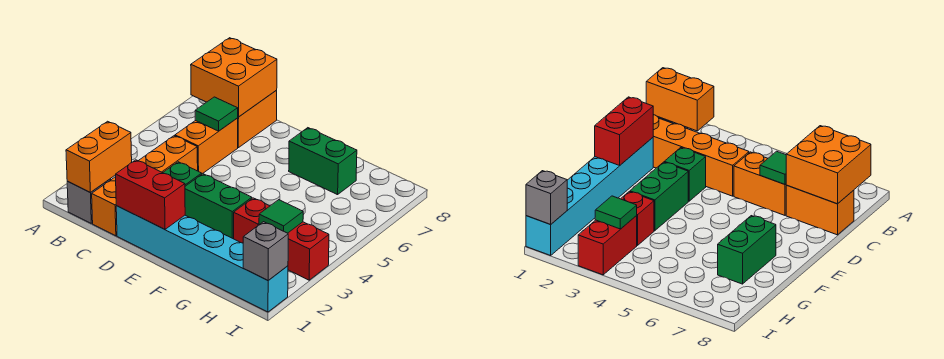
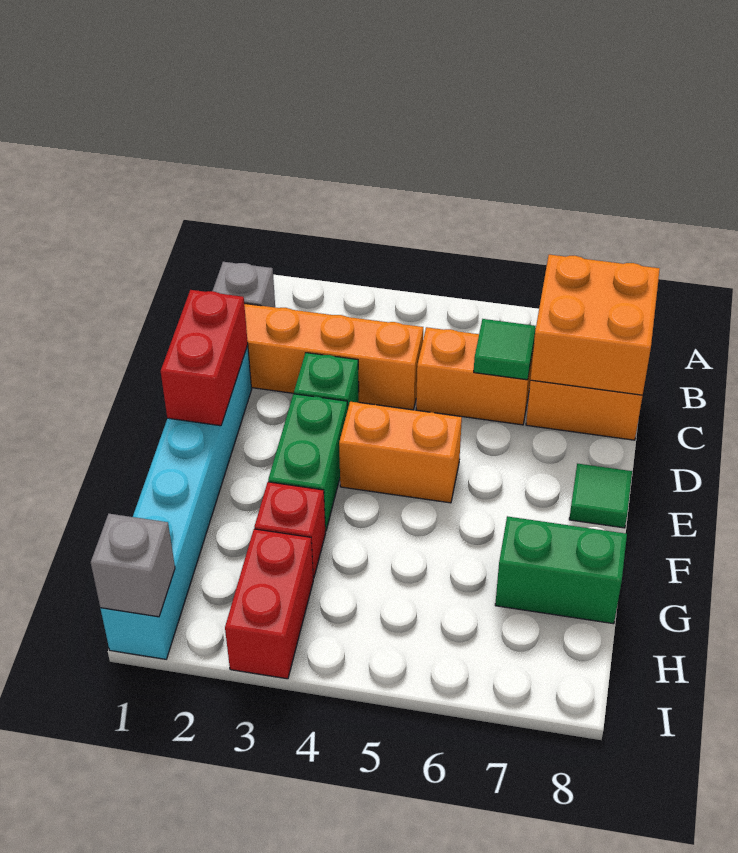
orange 1x2 brick [66,121,132,193] -> orange 1x2 brick moved to [339,402,462,503]
green 1x2 brick [289,128,357,195] -> green 1x2 brick turned to [495,516,627,624]
green 1x1 tile [259,200,303,233] -> green 1x1 tile moved to [569,463,632,528]

